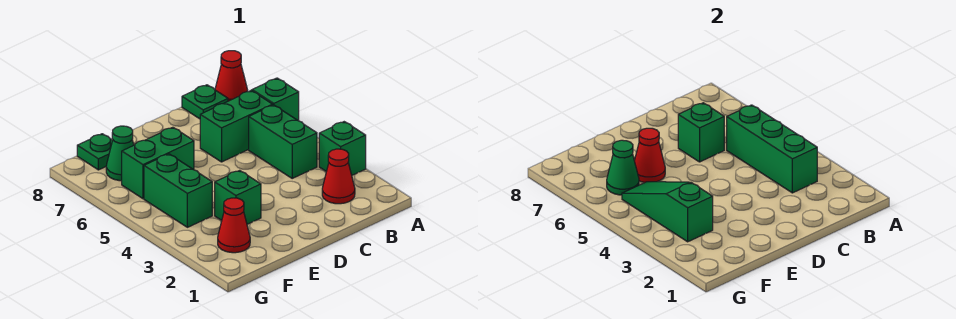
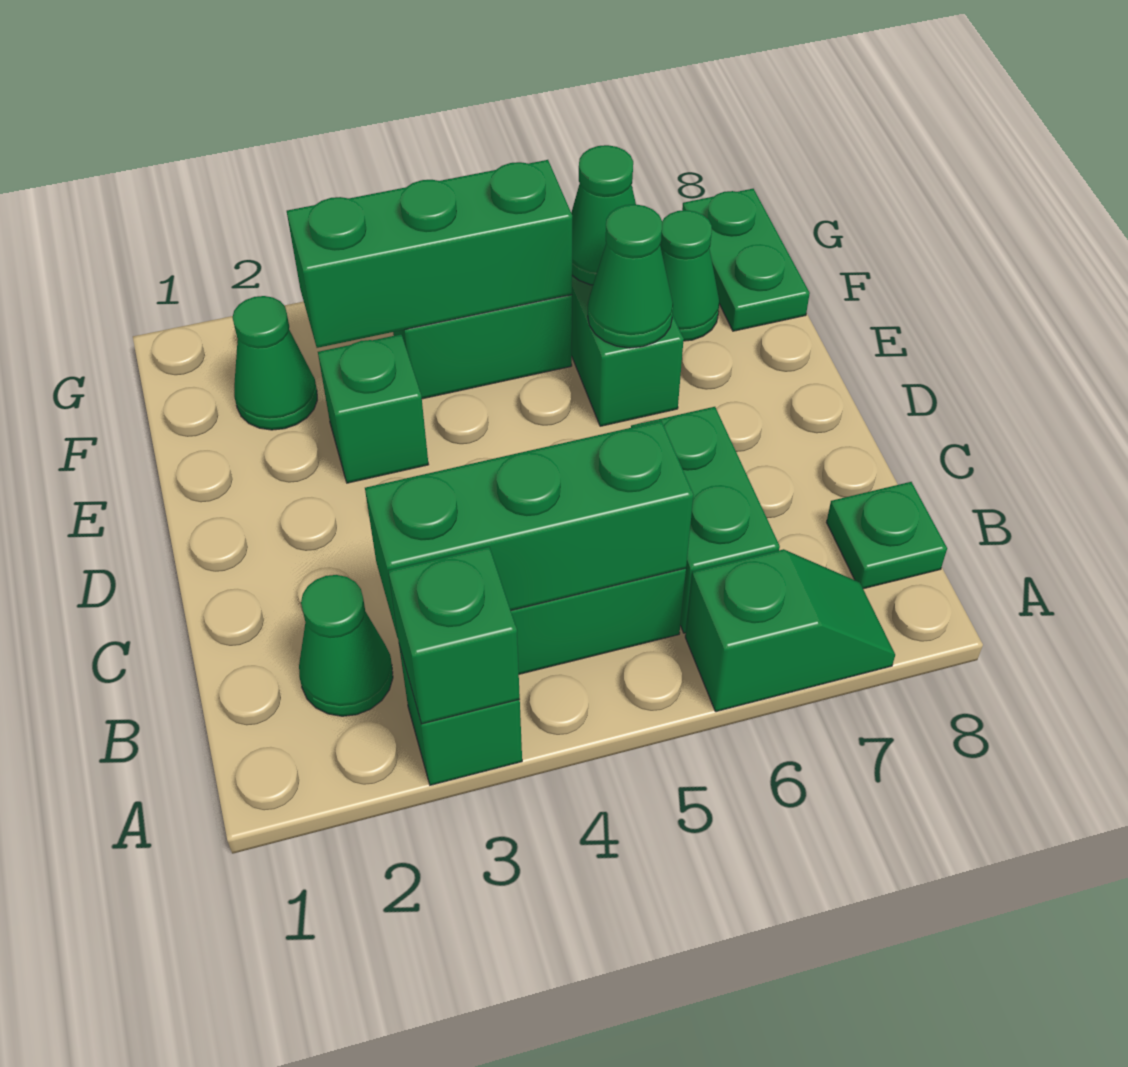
red 1x1 cone [215,51,248,101] -> none
red 1x1 cone [322,149,355,204] -> green 1x1 cone [299,575,393,716]
green 1x1 brick [678,103,724,162] -> green 1x1 brick moved to [388,547,520,724]
red 1x1 cone [634,128,665,183] -> green 1x1 cone [588,204,673,348]
red 1x1 cone [218,198,250,253] -> green 1x1 cone [232,296,317,430]
green 1x3 slope [622,182,713,242] -> green 1x3 brick [287,160,572,348]
green 1x1 plate [77,134,113,170] -> green 1x2 plate [682,189,810,331]

